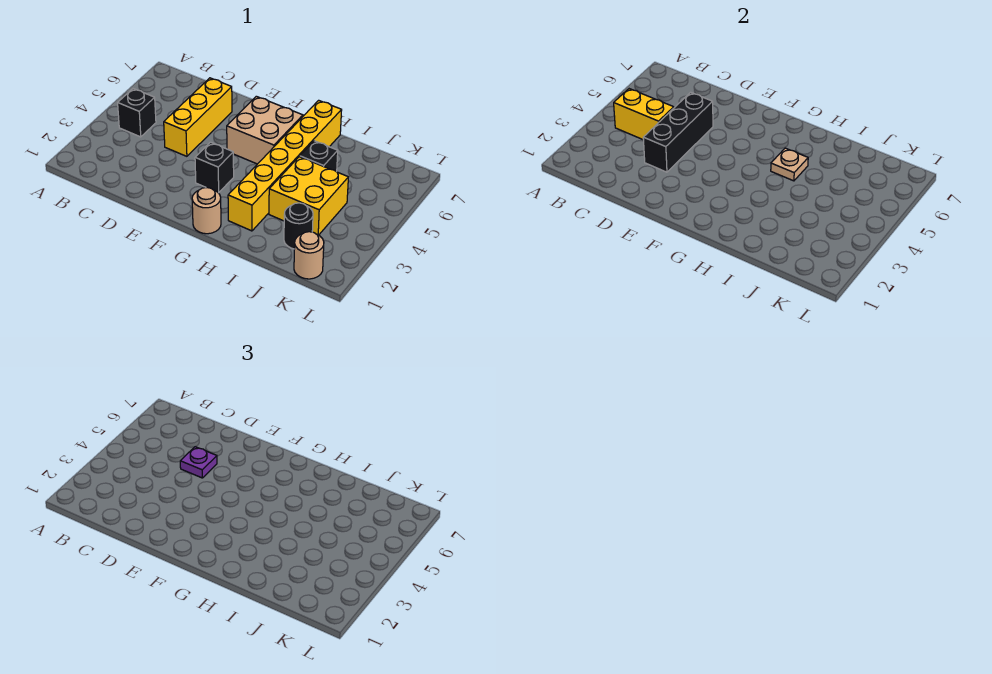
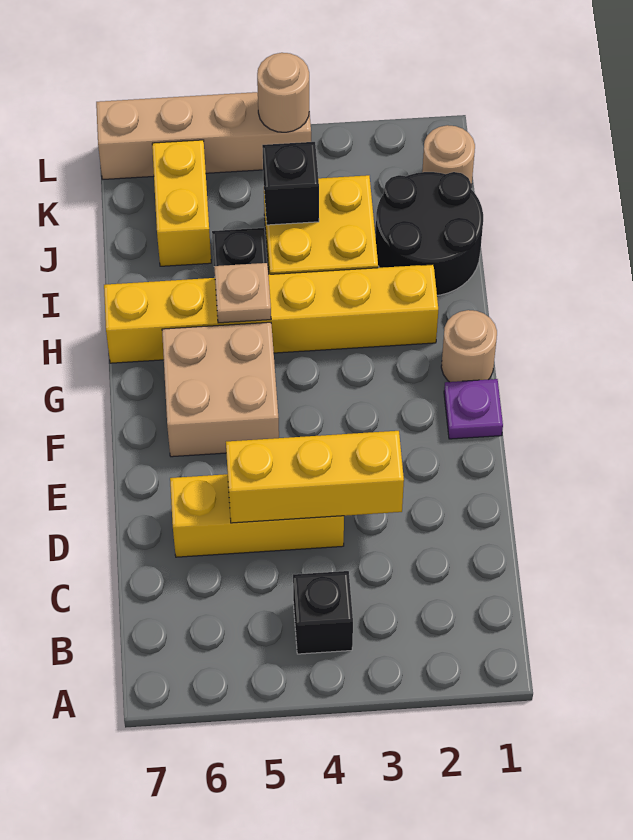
yellow 1x2 brick [614,89,674,140] -> yellow 1x2 brick moved to [152,140,211,266]
black 1x3 brick [643,92,713,172] -> yellow 1x3 brick [226,431,404,523]
purple 1x1 plate [180,447,217,478] -> purple 1x1 plate moved to [444,379,503,439]
black 1x1 brick [195,142,234,193] -> black 1x1 brick moved to [262,142,319,225]
black 1x1 round brick [284,203,313,249] -> black 2x2 round brick [376,172,483,295]
none -> tan 1x4 brick [96,92,311,179]
none -> tan 1x1 round brick [257,53,309,132]

